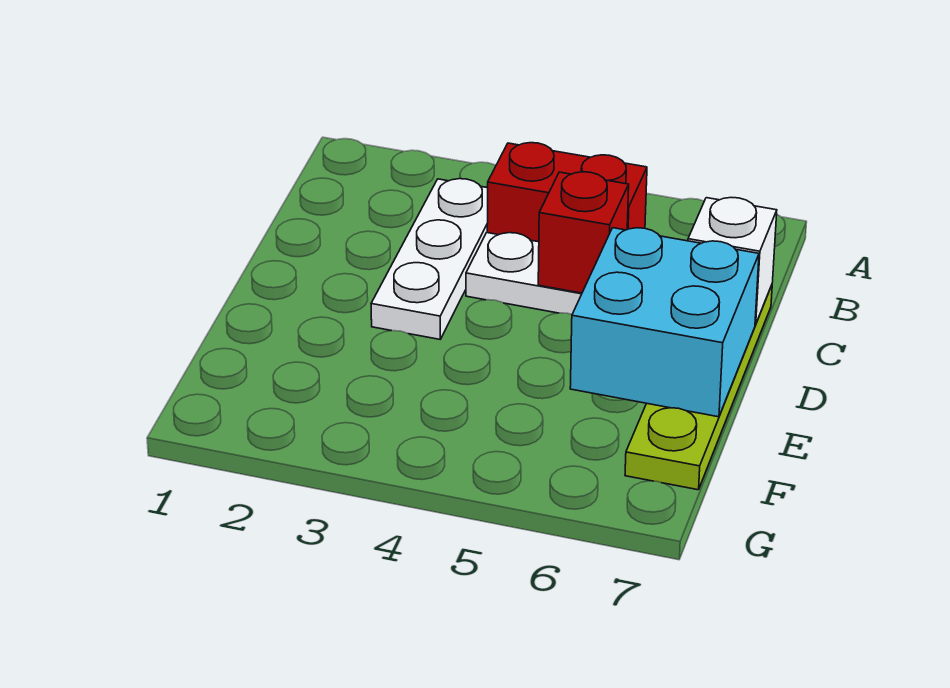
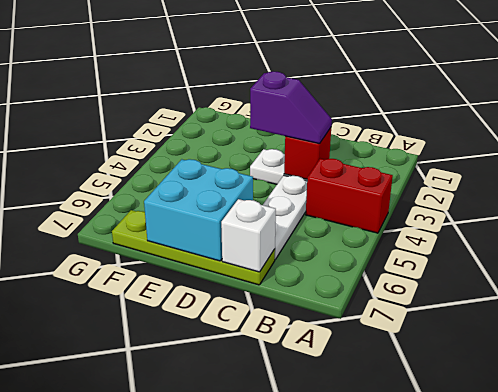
red 1x2 brick [487,143,647,242] -> red 1x2 brick turned to [306,159,393,233]
none -> purple 1x2 slope [250,72,332,144]
red 1x1 brick [538,172,629,293] -> red 1x1 brick moved to [284,128,331,179]

